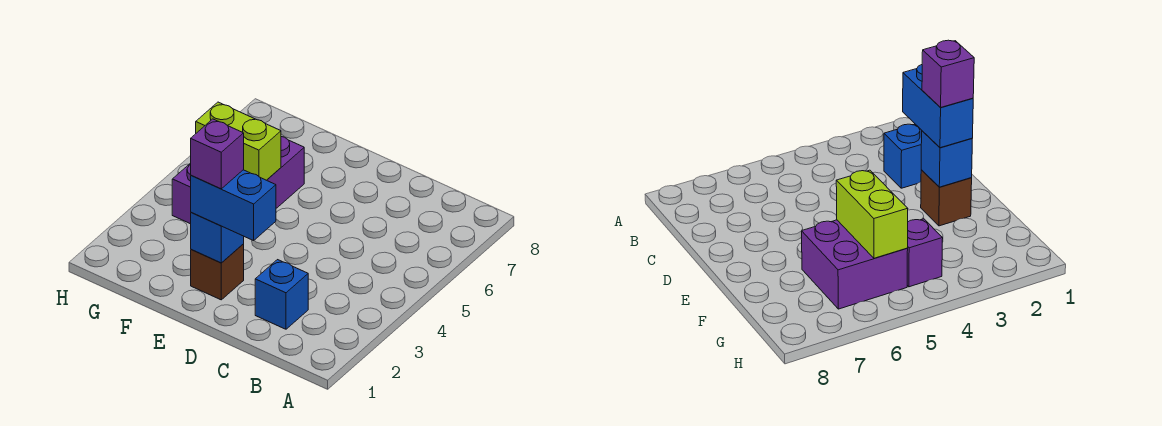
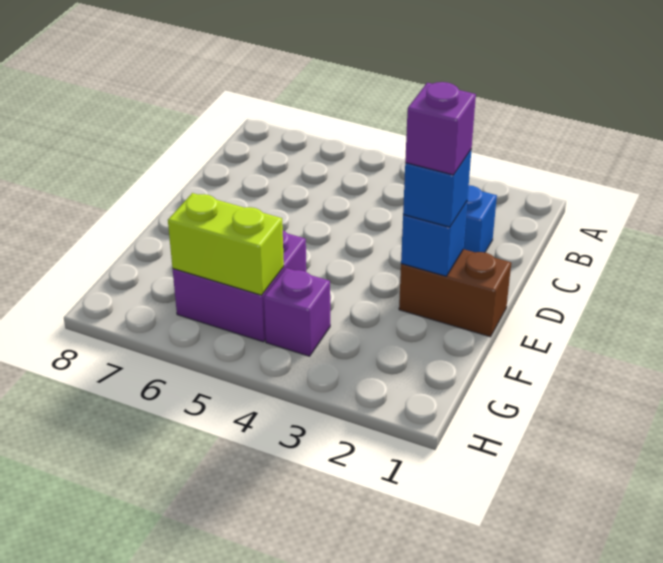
blue 1x2 brick [191,170,276,241] -> blue 1x1 brick [403,149,472,227]
brown 1x1 brick [191,244,244,300] -> brown 1x2 brick [399,249,511,337]
lime 1x2 brick [196,102,281,180] -> lime 1x2 brick turned to [168,193,284,295]

